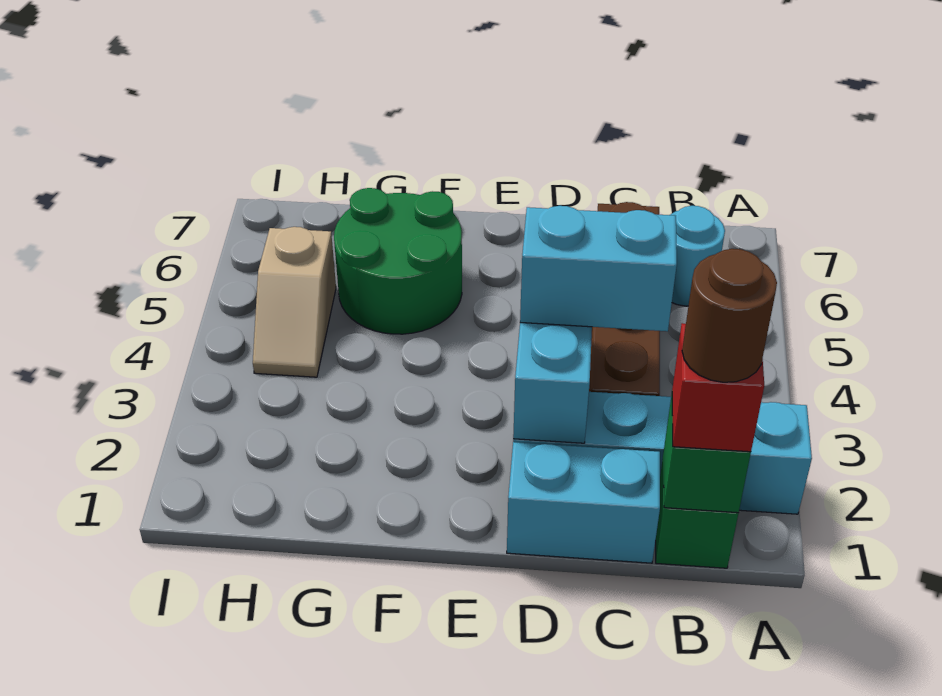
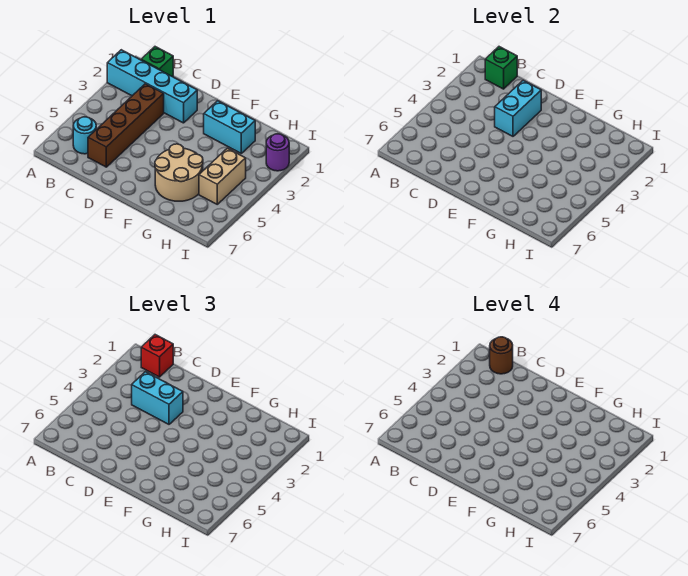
cyan 1x2 brick [507,442,660,563] -> cyan 1x2 brick moved to [204,101,255,153]
green 2x2 round brick [334,188,462,334] -> tan 2x2 round brick [155,144,203,201]
tan 1x2 slope [253,227,336,377] -> tan 1x2 brick [199,148,246,204]
none -> purple 1x1 round brick [266,134,289,171]

